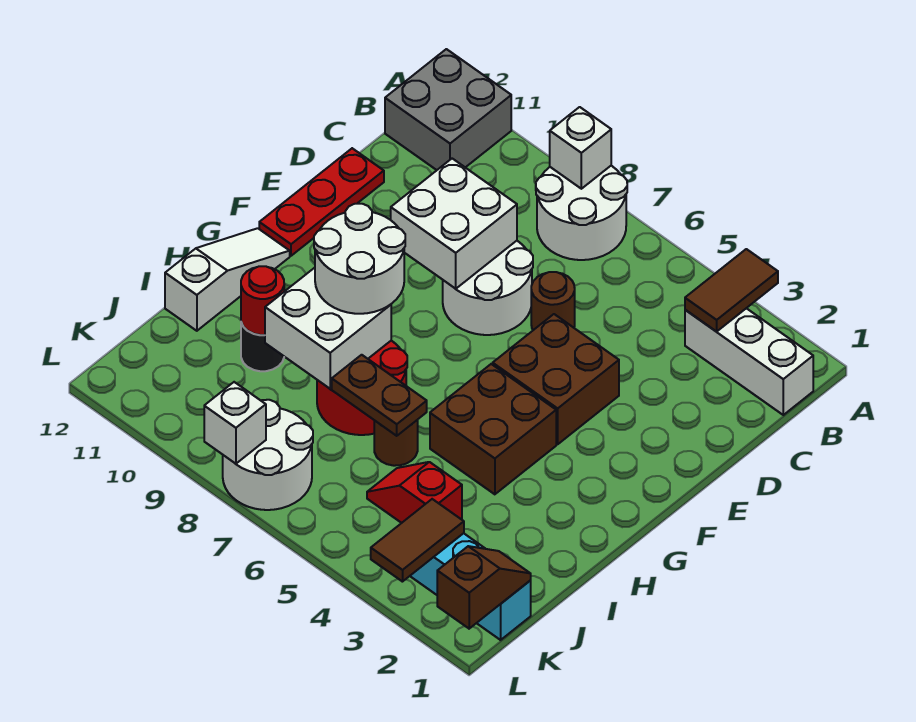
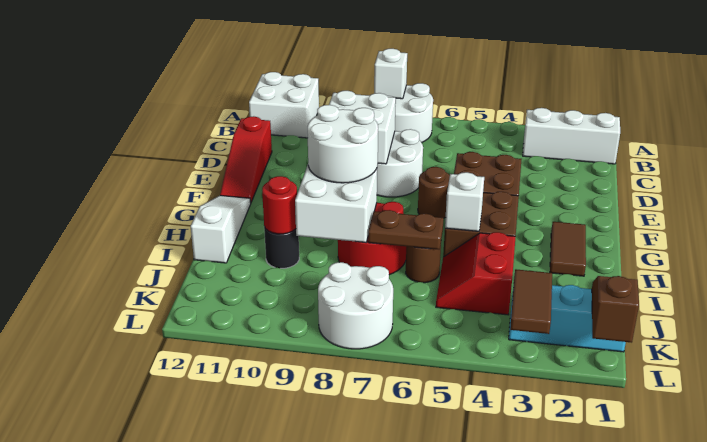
brown 1x2 tile [685,249,778,332] -> brown 1x2 tile moved to [550,222,586,276]
grey 2x2 brick [385,49,511,170] -> white 2x2 brick [249,72,319,138]
brown 1x1 round brick [531,272,575,330] -> brown 1x1 round brick moved to [418,167,450,218]
red 1x3 plate [259,148,384,256] -> red 1x3 slope [220,116,272,203]
red 1x2 slope [367,462,462,523] -> red 2x2 slope [436,232,516,315]
white 1x1 brick [204,382,266,464] -> white 1x1 brick moved to [445,172,484,231]

